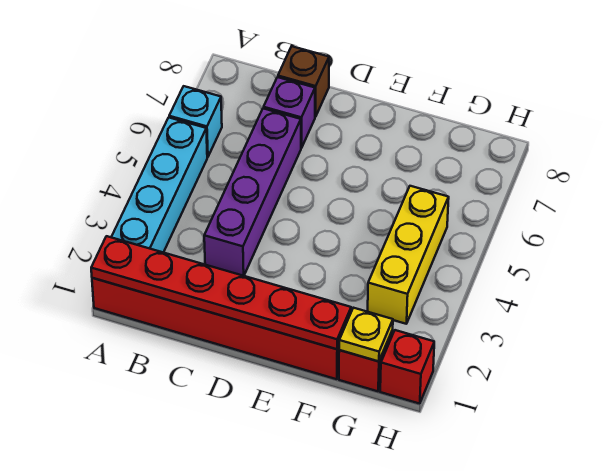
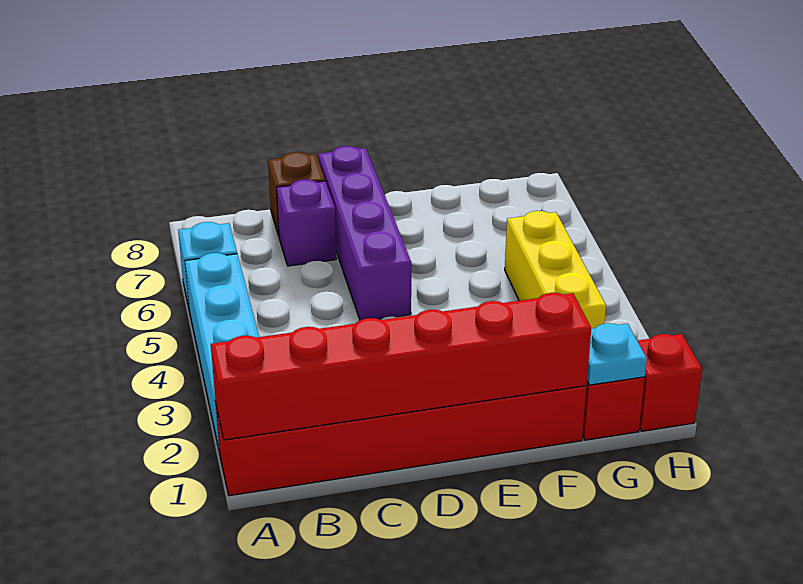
red 1x6 plate [91,236,351,349] -> red 1x6 brick [211,293,591,440]
purple 1x4 brick [204,108,301,276] -> purple 1x4 brick moved to [318,146,411,320]
yellow 1x1 plate [339,308,393,361] -> cyan 1x1 plate [587,323,647,385]

